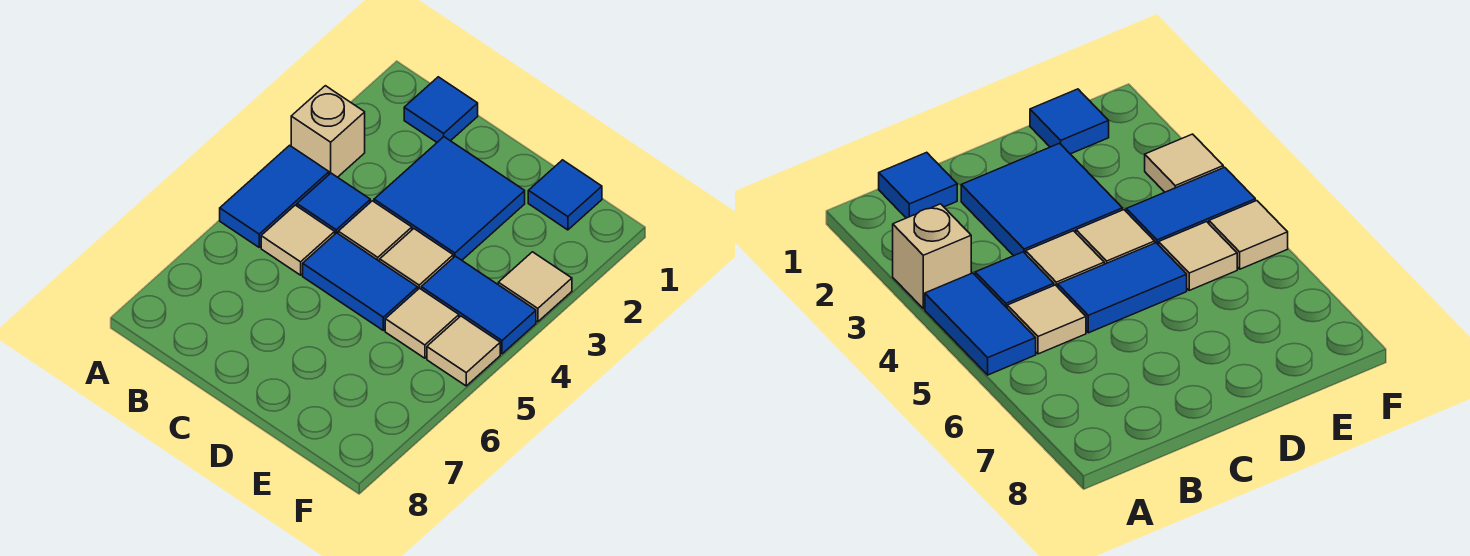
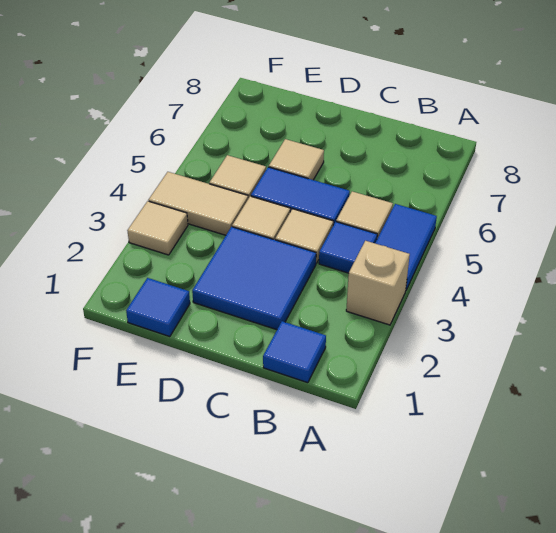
blue 1x2 tile [421,256,536,354] -> tan 1x2 tile [149,172,248,235]
tan 1x1 tile [427,316,500,386] -> tan 1x1 tile moved to [269,139,324,180]

